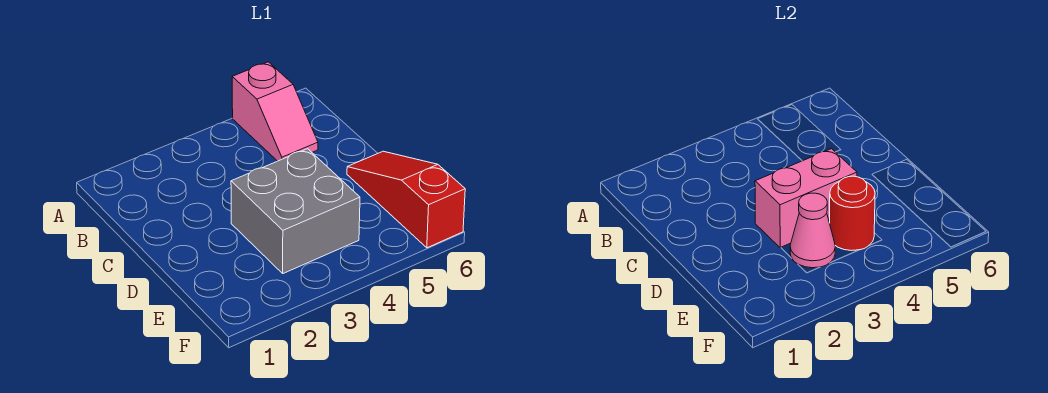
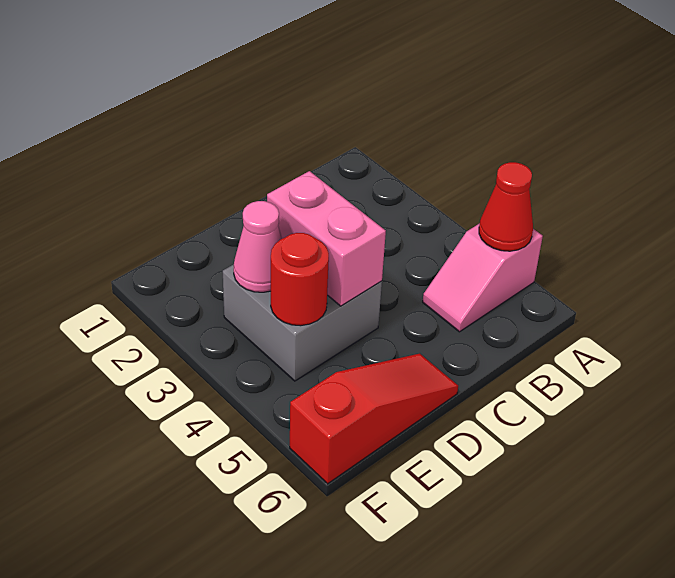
none -> red 1x1 cone [479,162,533,251]

